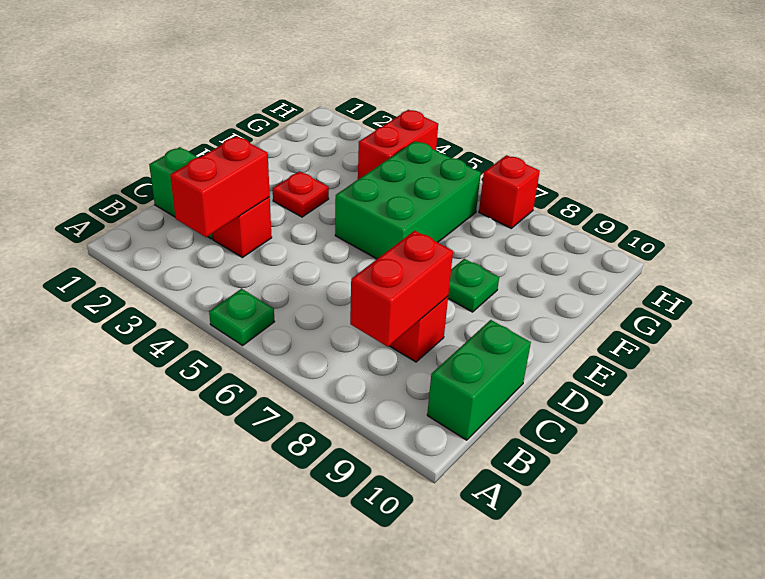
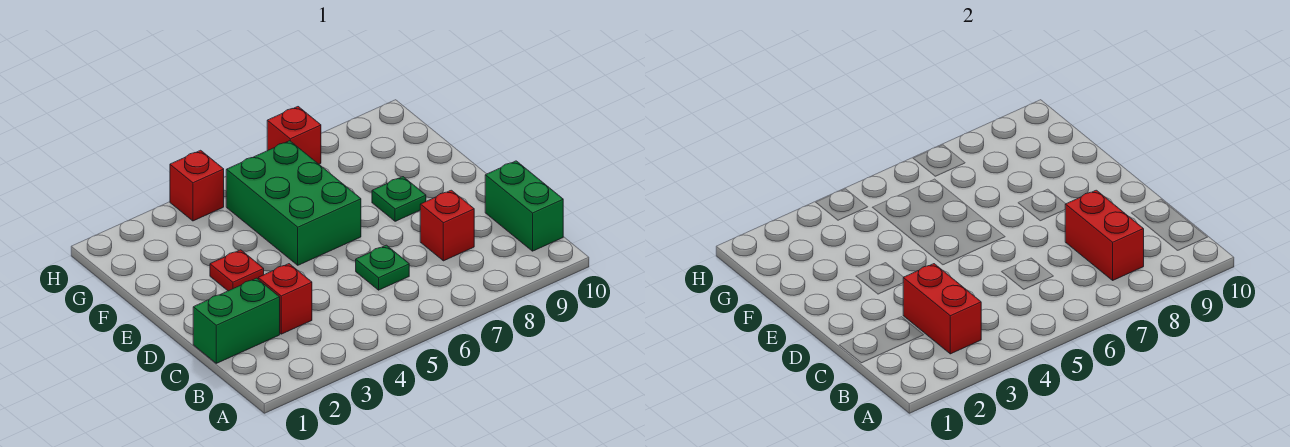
green 1x1 plate [209,289,275,346] -> green 1x1 plate moved to [356,245,409,290]
red 1x2 brick [358,110,438,179] -> red 1x1 brick [170,150,224,221]

